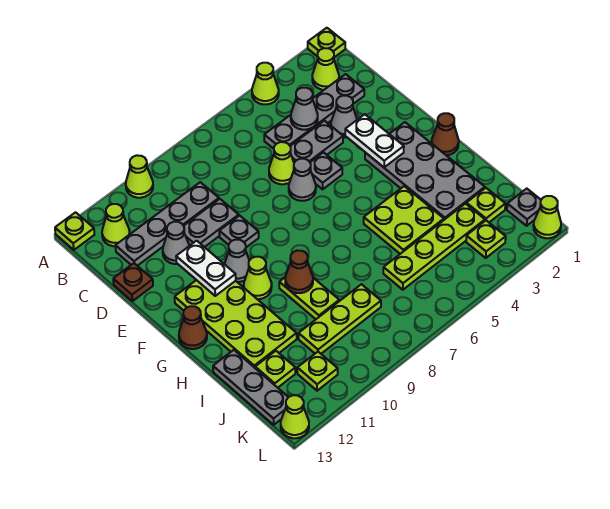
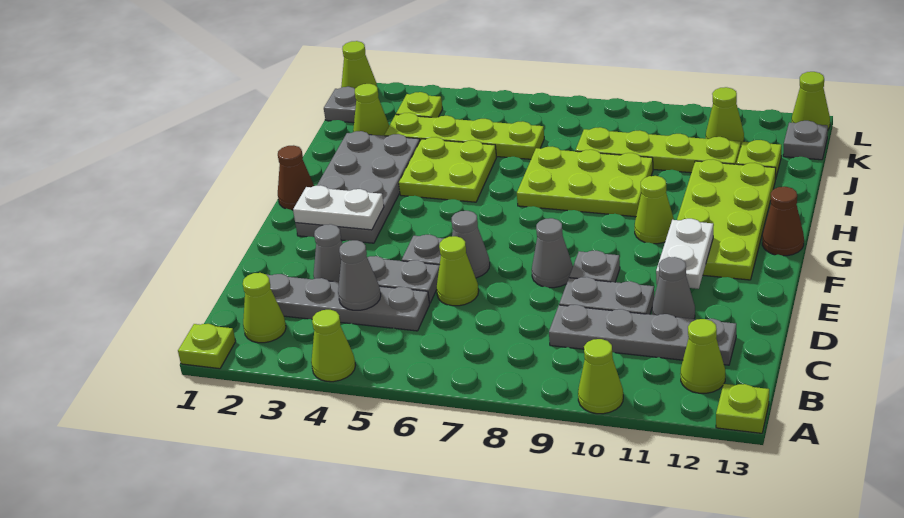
brown 1x1 plate [113,263,153,301] -> none
white 1x2 plate [345,114,404,167] -> white 1x2 plate turned to [293,185,384,230]
grey 1x1 cone [225,240,249,282] -> grey 1x1 cone moved to [532,218,573,288]
lime 1x2 plate [279,278,339,319] -> lime 2x3 plate [517,147,653,217]
brown 1x1 cone [285,250,313,293] -> none
grey 1x3 plate [213,350,288,425] -> grey 1x1 plate [783,121,828,160]
lime 1x1 plate [466,188,505,222] -> lime 1x1 cone [353,84,389,136]
lime 1x3 plate [299,284,381,354] -> lime 1x4 plate [575,127,741,173]
lime 1x1 plate [297,352,338,391] -> lime 1x1 cone [706,87,744,145]

